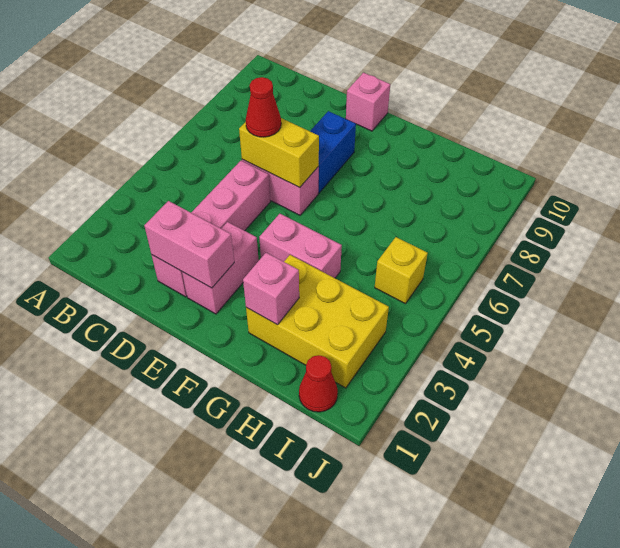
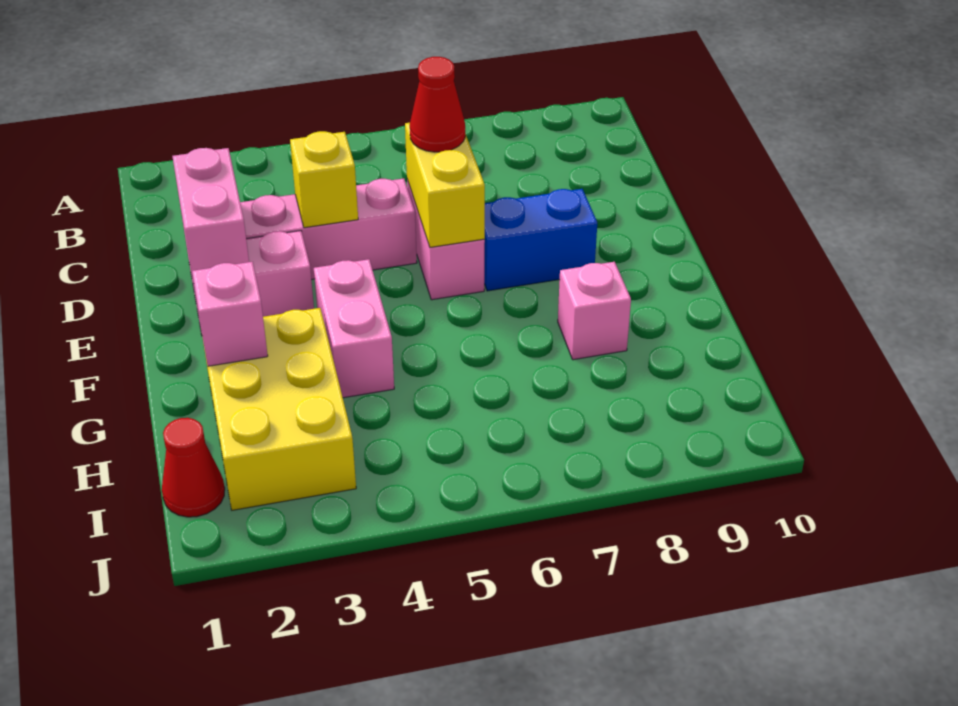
pink 1x1 brick [346,73,390,131] -> pink 1x1 brick moved to [558,262,631,360]
yellow 1x1 brick [375,237,428,304] -> yellow 1x1 brick moved to [290,131,358,228]

